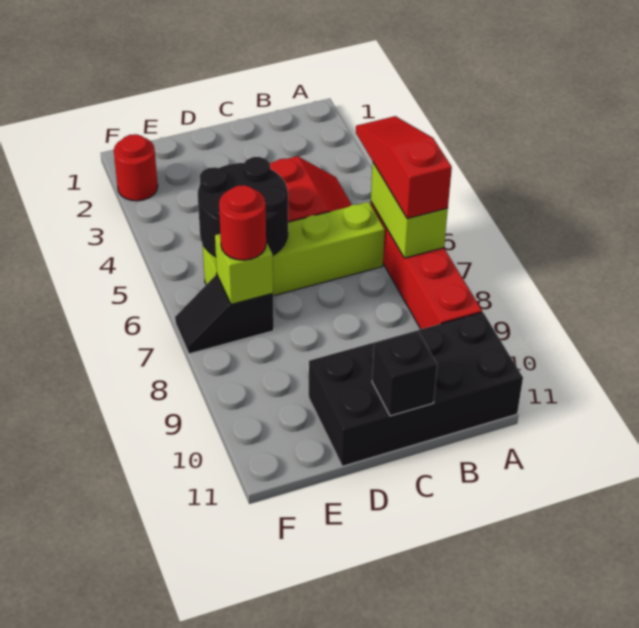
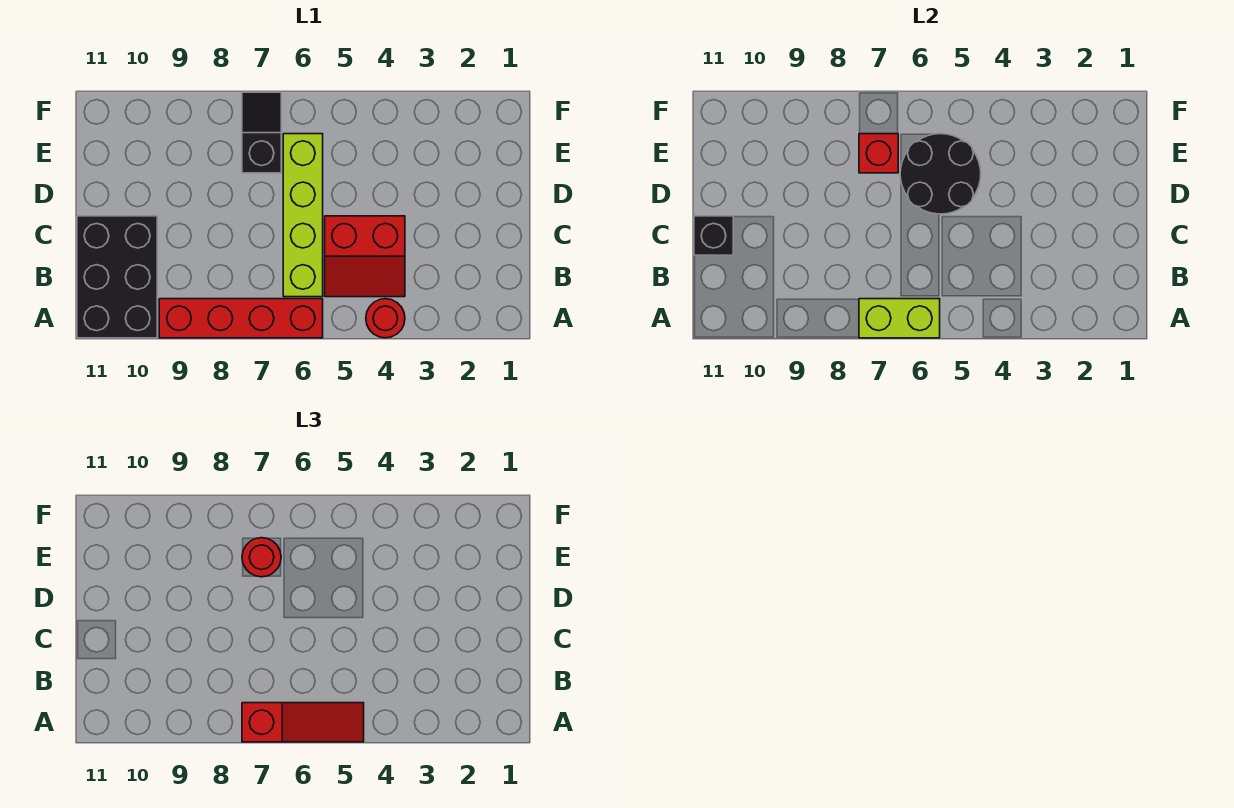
black 2x4 brick [309,312,523,466] -> black 2x3 brick [77,216,157,338]
lime 1x1 brick [215,234,273,304] -> red 1x1 brick [859,134,898,173]
red 1x1 round brick [114,134,158,201] -> red 1x1 round brick moved to [366,299,405,338]

